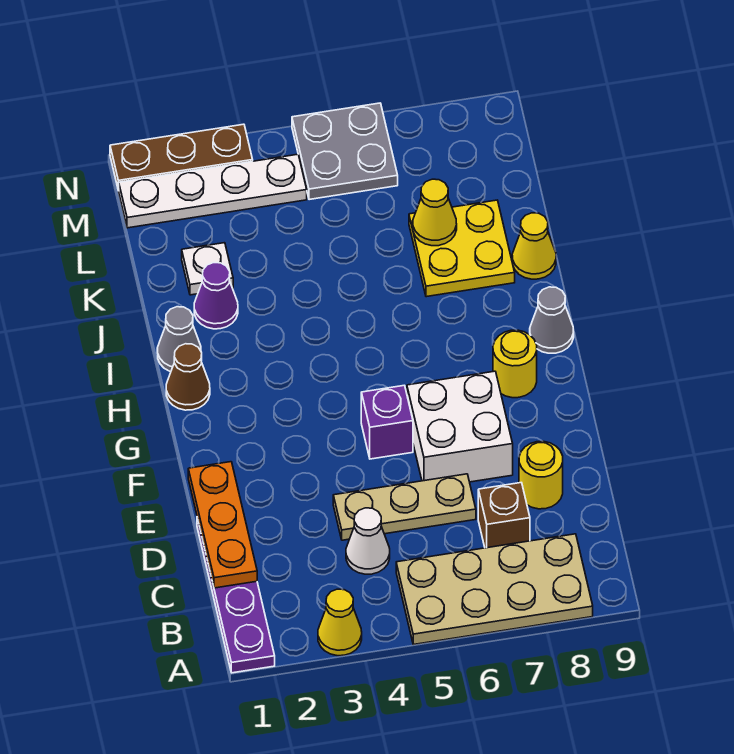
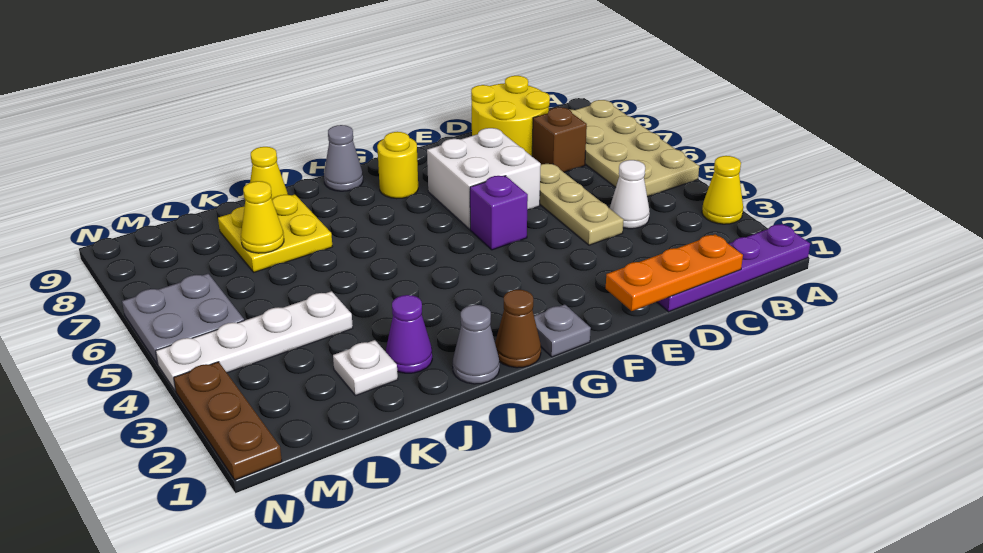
yellow 1x1 round brick [519,441,563,509] -> yellow 2x2 round brick [471,76,550,156]
none -> grey 1x1 plate [534,304,591,357]
white 1x4 plate [119,154,307,228] -> white 1x4 plate turned to [156,291,353,391]

